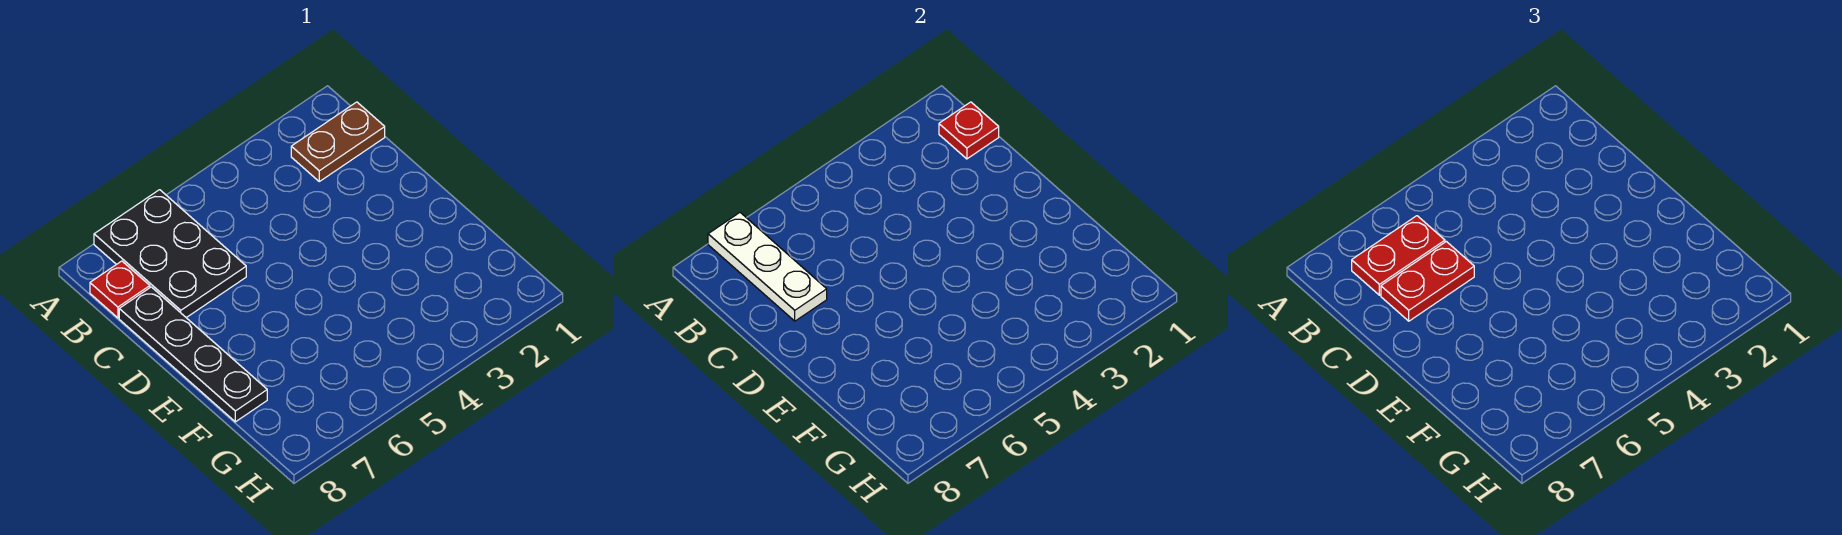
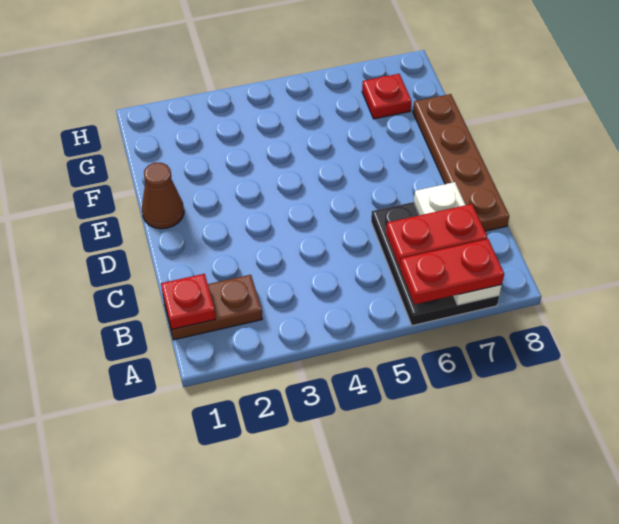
red 1x1 plate [90,261,150,318] -> red 1x1 plate moved to [362,74,411,119]
red 1x2 plate [1381,242,1474,321] -> red 1x2 plate moved to [400,239,504,304]
black 1x4 plate [119,287,267,422] -> brown 1x4 plate [413,94,509,231]
none -> brown 1x1 cone [142,163,184,229]

